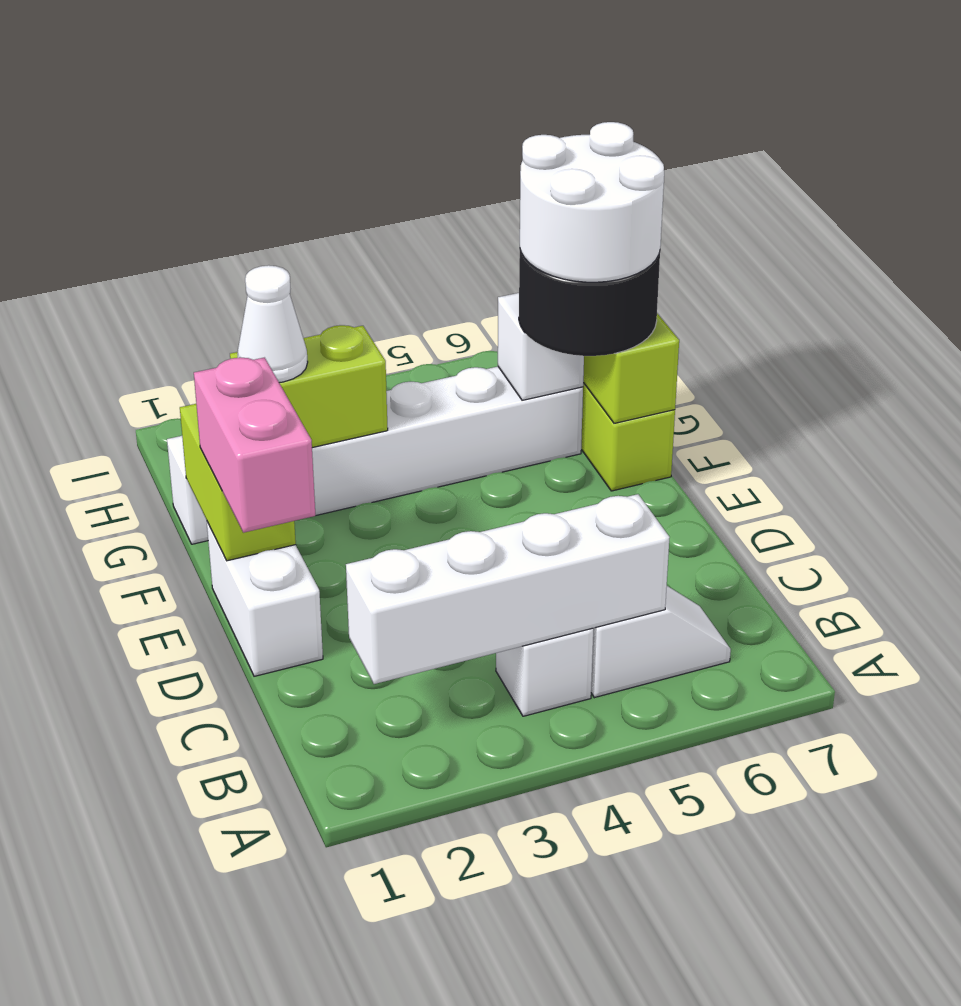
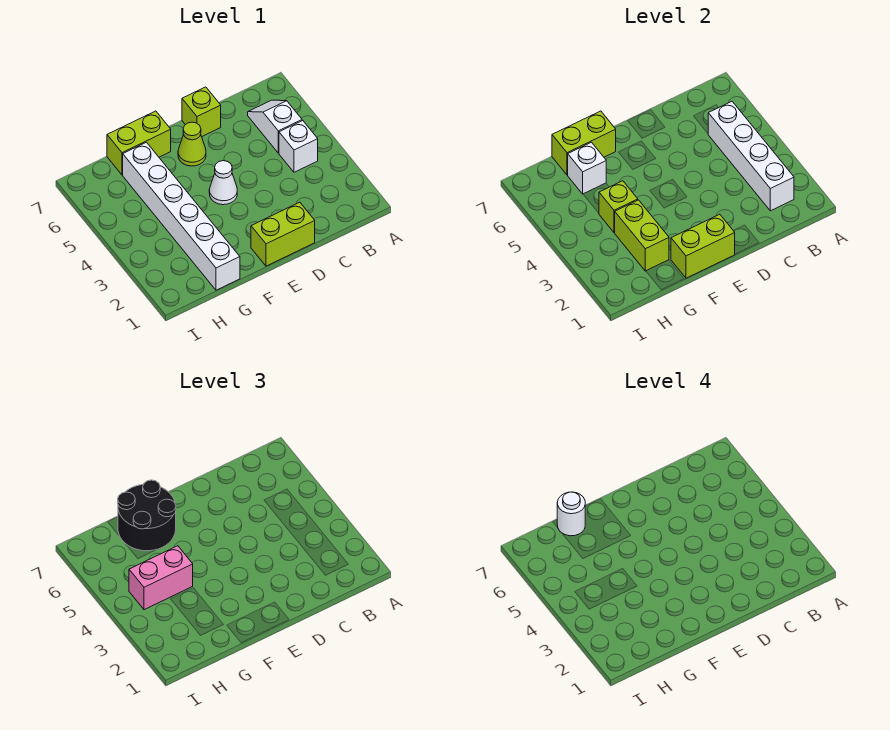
white 1x2 brick [207,522,323,676] -> lime 1x2 brick [251,202,315,266]
pink 1x2 brick [194,357,316,533] -> pink 1x2 brick moved to [129,546,193,610]
none -> lime 1x1 brick [182,87,221,136]
none -> lime 1x1 cone [178,122,206,166]
white 2x2 round brick [520,122,664,282] -> white 1x1 round brick [557,492,585,536]
white 1x1 cone [237,265,308,383] -> white 1x1 cone moved to [209,161,237,205]
none -> lime 1x1 brick [599,181,638,232]

